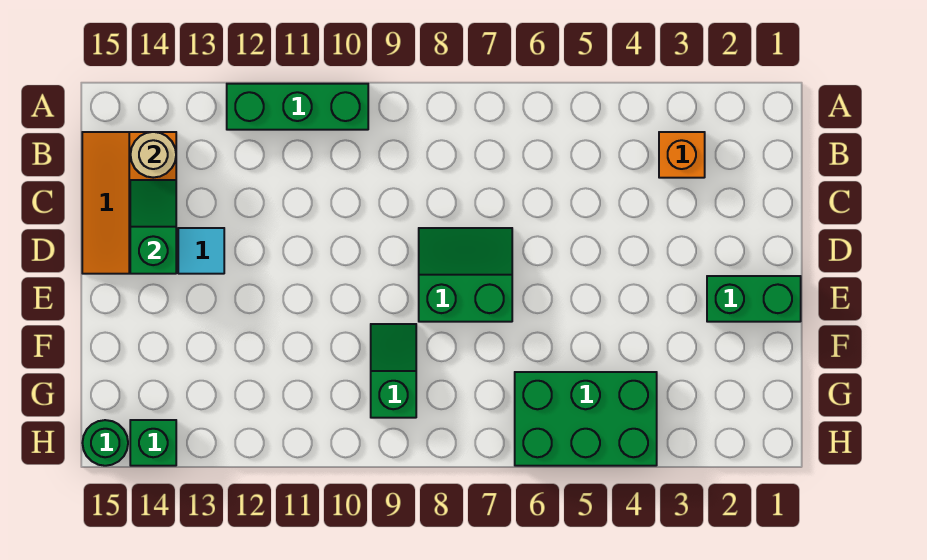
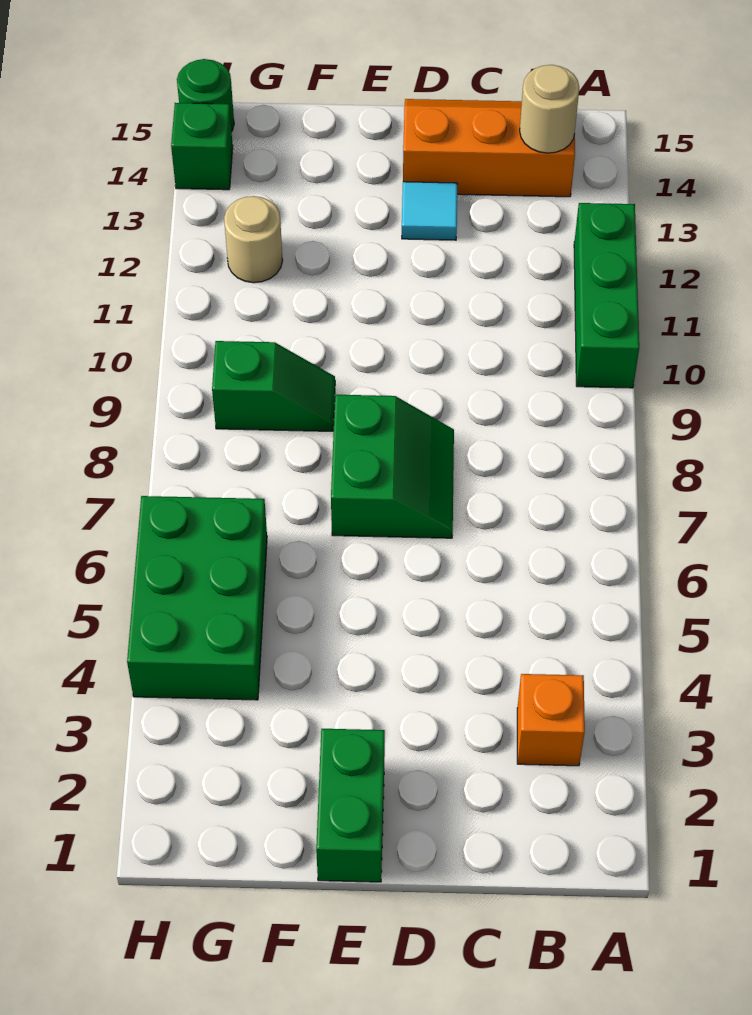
green 1x2 slope [130,180,176,274] -> none
none -> tan 1x1 round brick [224,196,283,283]

